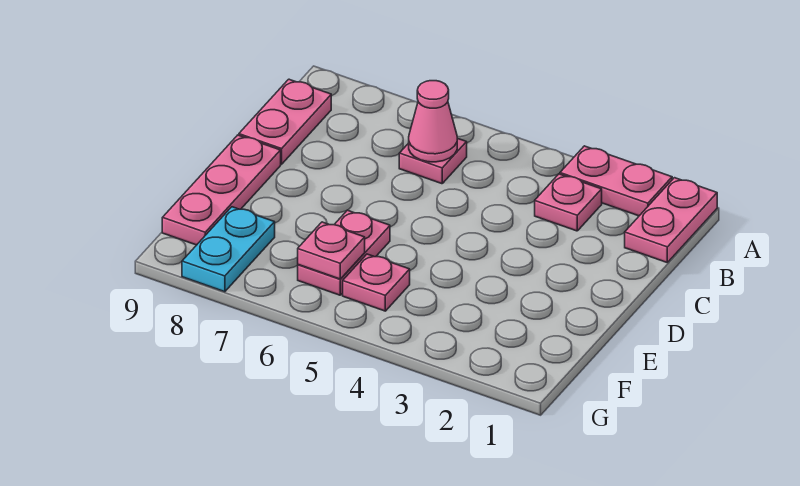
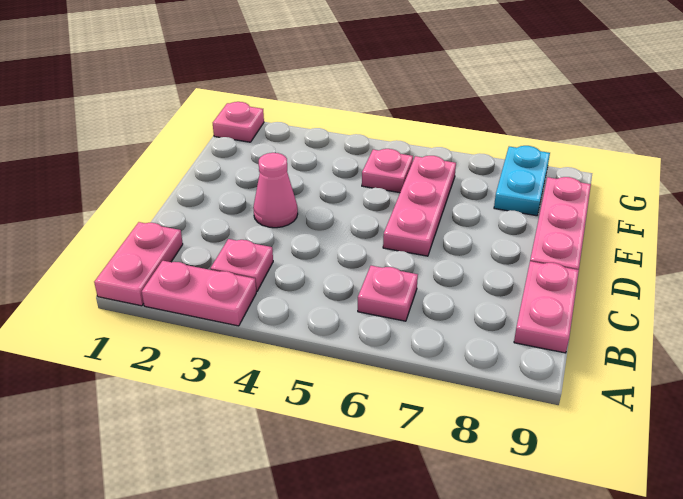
pink 1x1 cone [409,81,457,162] -> pink 1x1 cone moved to [253,153,298,228]
pink 1x2 plate [298,210,390,295] -> pink 1x3 plate [383,156,456,256]
pink 1x1 plate [298,222,365,279] -> pink 1x1 plate moved to [213,102,264,142]

